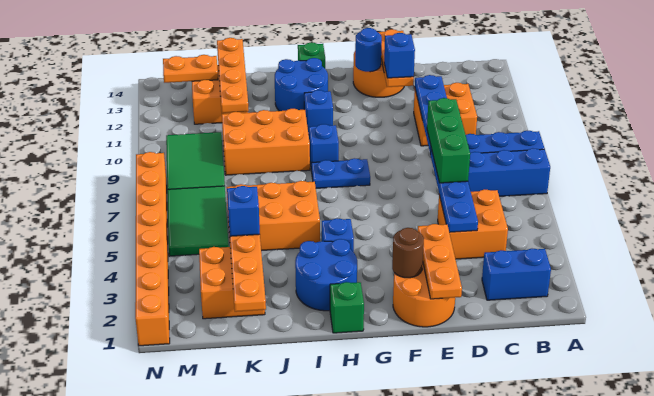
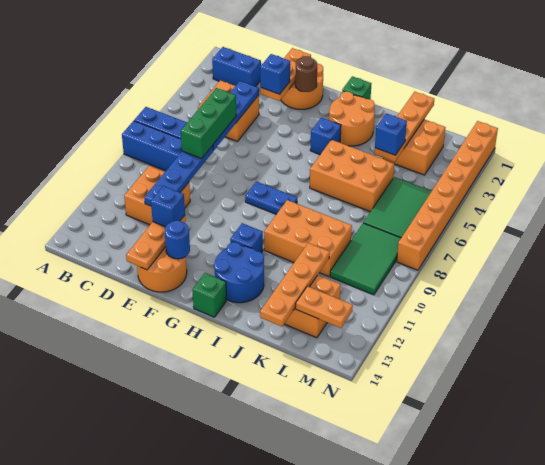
blue 2x2 round brick [295,239,357,311] -> orange 2x2 round brick [329,92,375,146]
blue 1x1 brick [309,124,339,164] -> blue 1x1 brick moved to [260,54,290,94]

